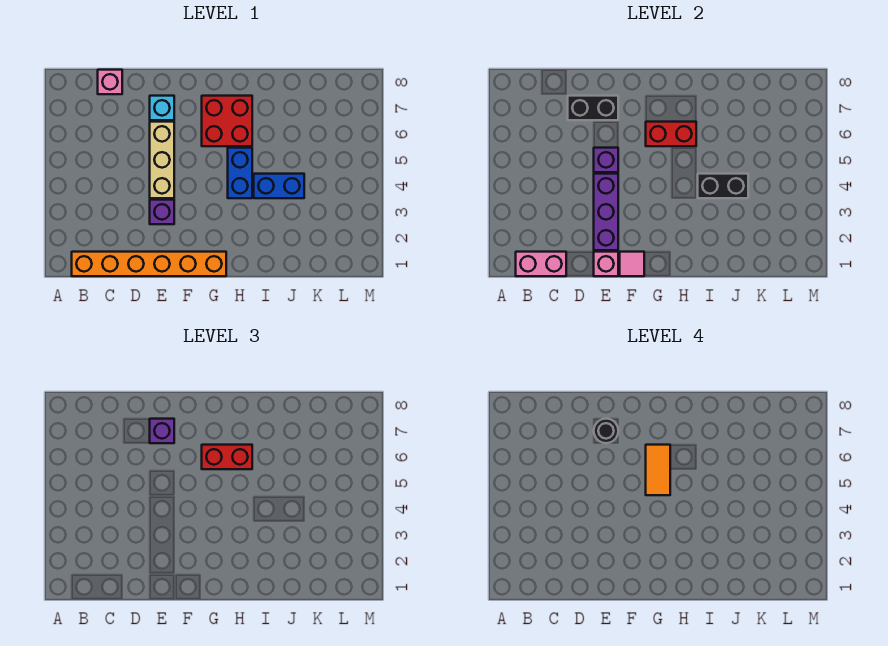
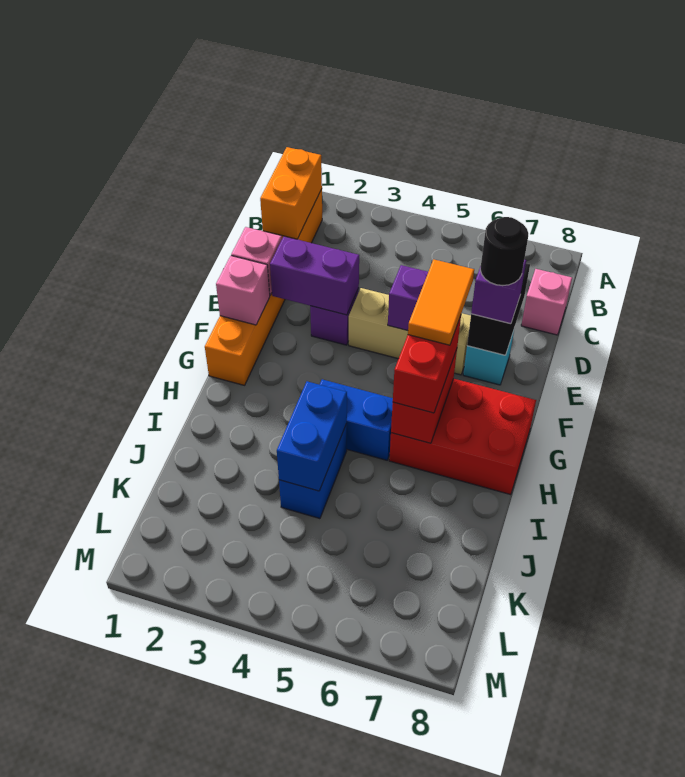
pink 1x2 brick [516,252,566,276] -> orange 1x2 brick [260,147,322,239]
purple 1x3 brick [594,174,618,250] -> purple 1x2 brick [270,236,359,315]
pink 1x1 tile [620,252,644,276] -> pink 1x1 brick [216,256,270,325]
orange 1x2 tile [646,445,670,495] -> orange 1x2 tile turned to [408,259,474,345]
red 2x2 brick [202,96,252,146] -> red 2x3 brick [389,379,536,495]
black 1x2 brick [698,174,748,198] -> blue 1x2 brick [277,381,347,491]

